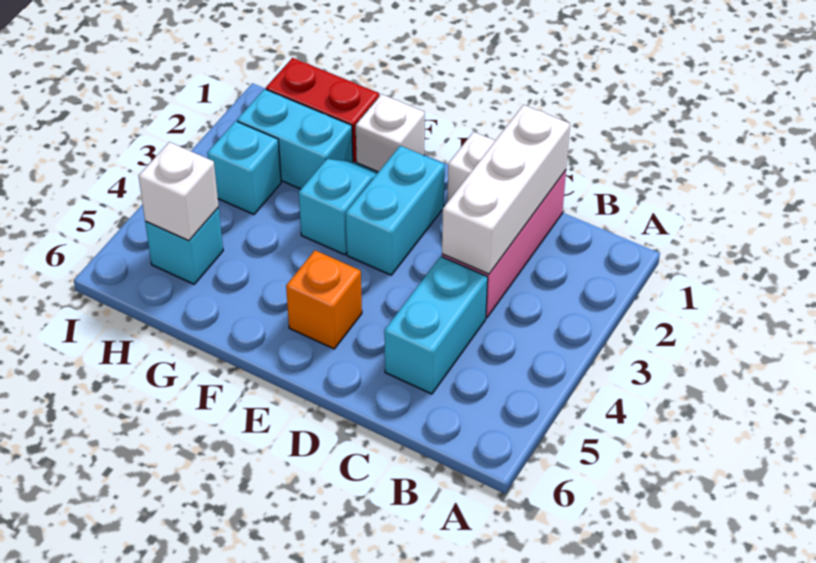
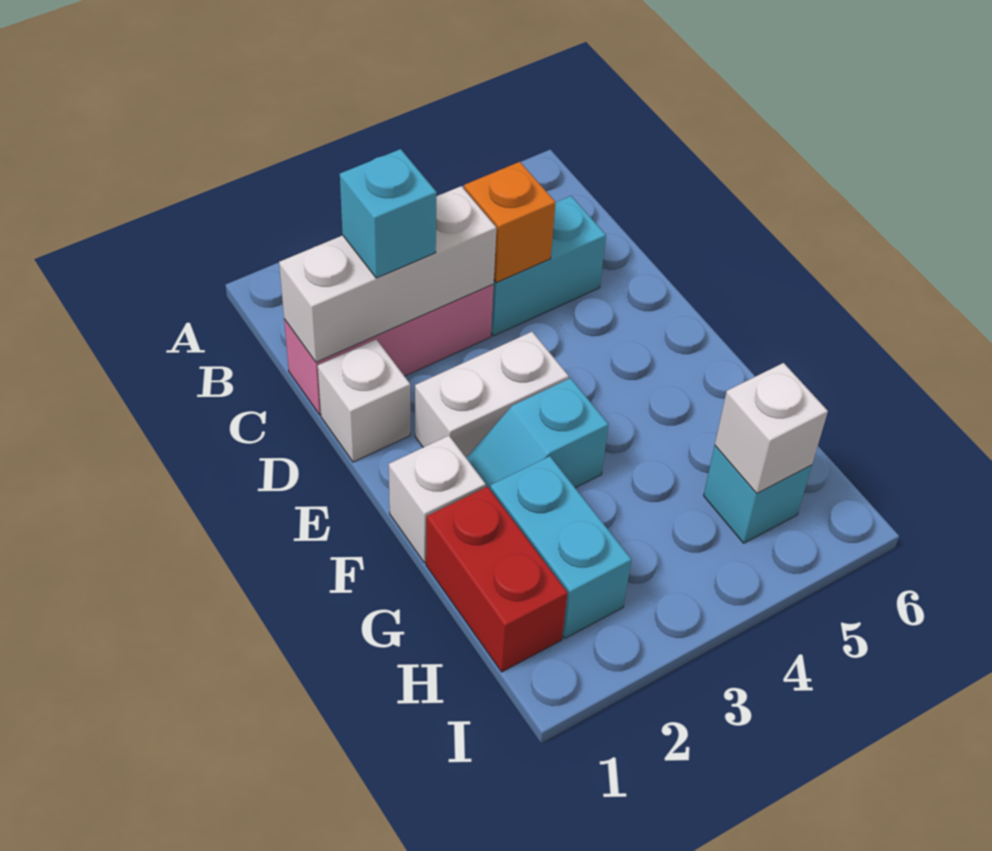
cyan 1x2 brick [346,146,445,275] -> white 1x2 brick [415,332,569,458]
orange 1x1 brick [286,250,362,349] -> orange 1x1 brick moved to [464,162,556,283]
cyan 1x1 brick [207,121,281,214] -> cyan 1x1 brick moved to [340,149,437,278]

